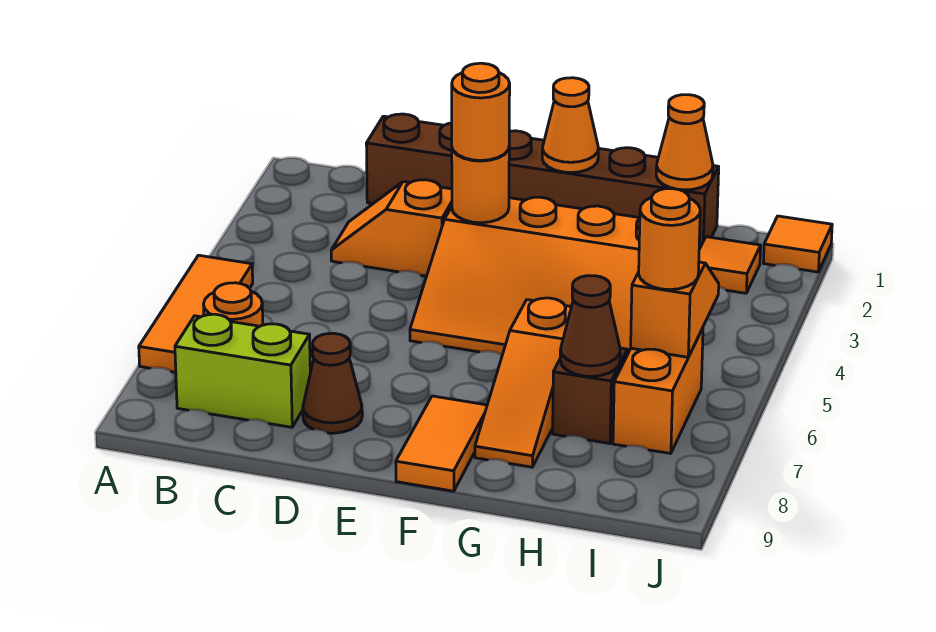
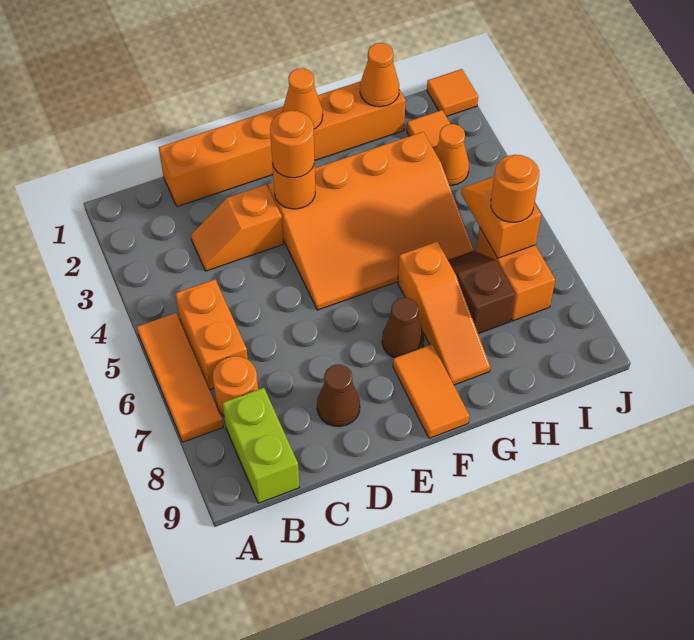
none -> orange 1x2 brick [175,279,248,390]
lime 1x2 brick [175,314,310,427] -> lime 1x2 brick turned to [223,388,299,503]
brown 1x6 brick [366,114,719,249] -> orange 1x6 brick [159,81,406,207]
brown 1x1 cone [560,276,620,376] -> brown 1x1 cone moved to [382,298,424,358]
none -> orange 1x1 cone [435,124,469,186]

